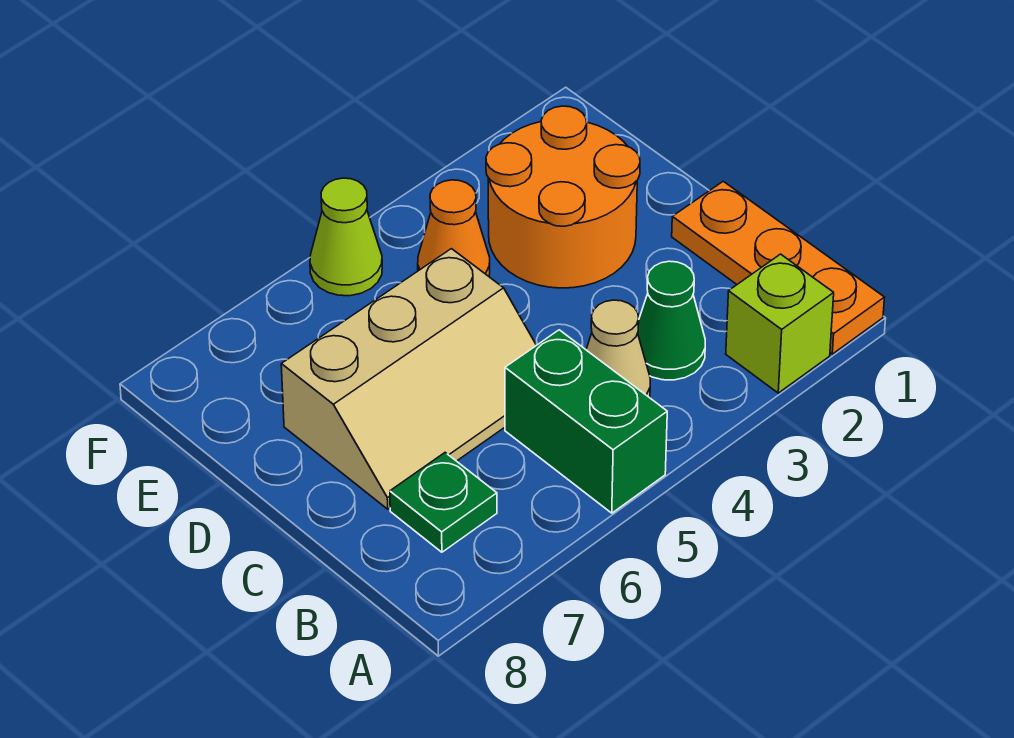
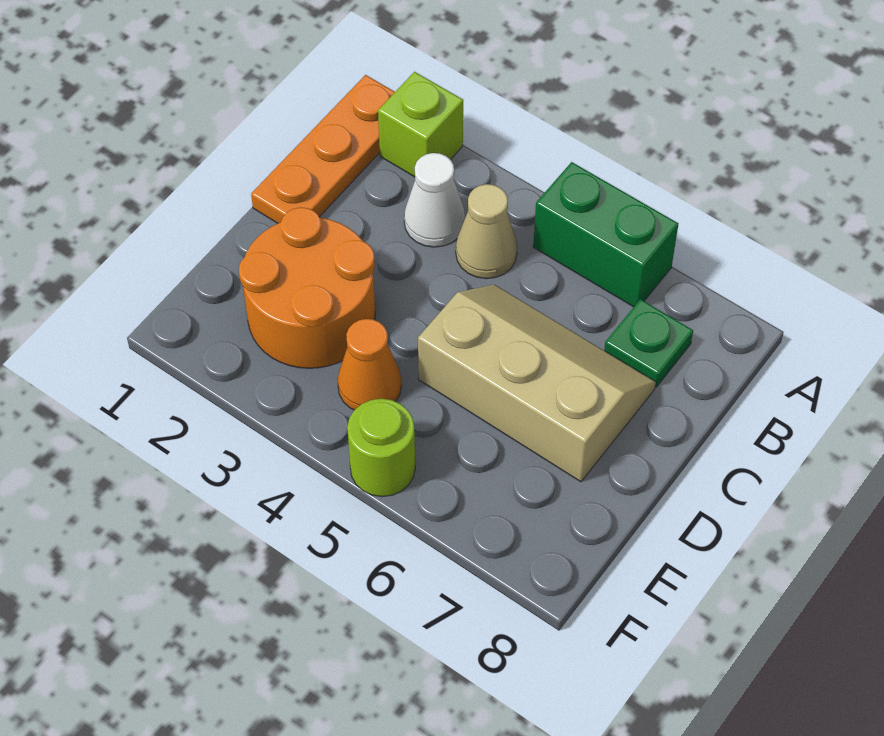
green 1x2 brick [505,330,667,513] -> green 1x2 brick turned to [533,162,679,307]
green 1x1 cone [638,261,705,380] -> white 1x1 cone [404,153,465,247]
lime 1x1 cone [310,178,382,296] -> lime 1x1 round brick [347,399,415,497]

